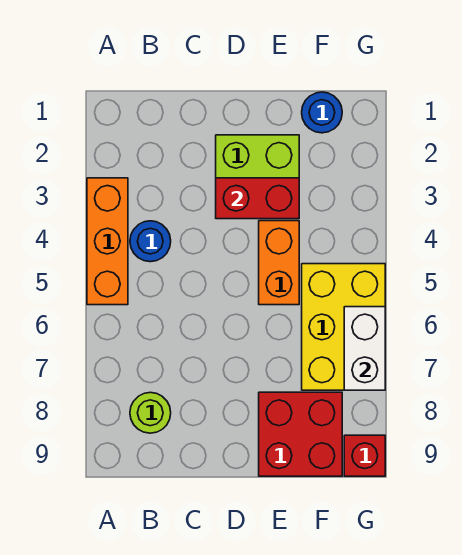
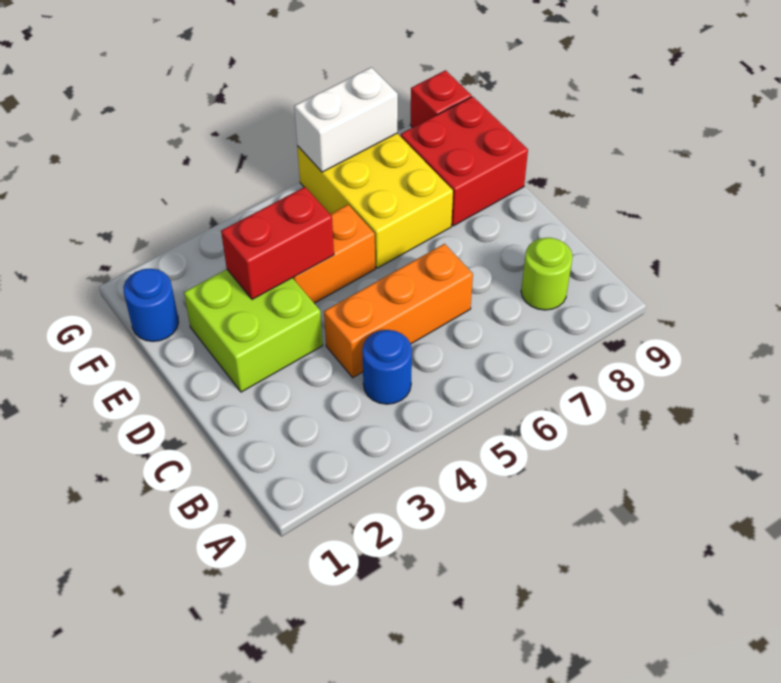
orange 1x3 brick [87,178,128,305] -> orange 1x3 brick moved to [324,244,473,378]
red 1x2 brick [216,178,299,219] -> red 1x2 brick turned to [221,187,334,299]
yellow 2x3 brick [302,264,385,390] -> yellow 2x3 brick turned to [297,134,453,268]

